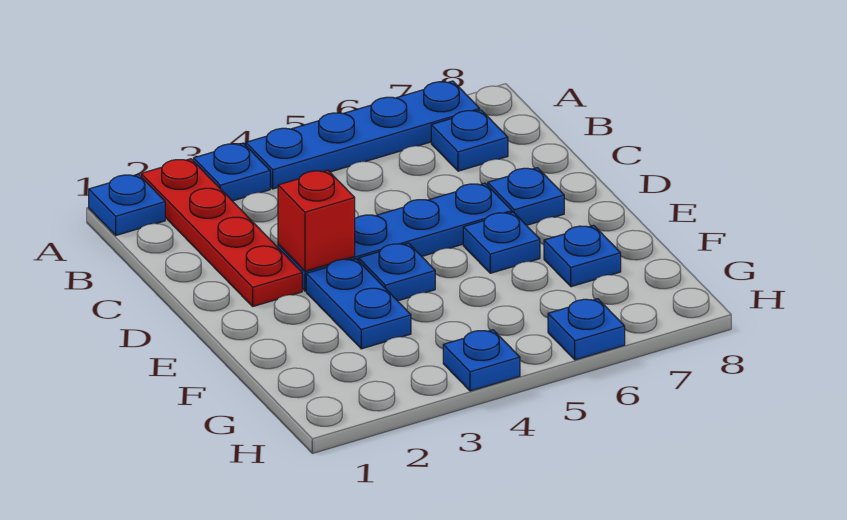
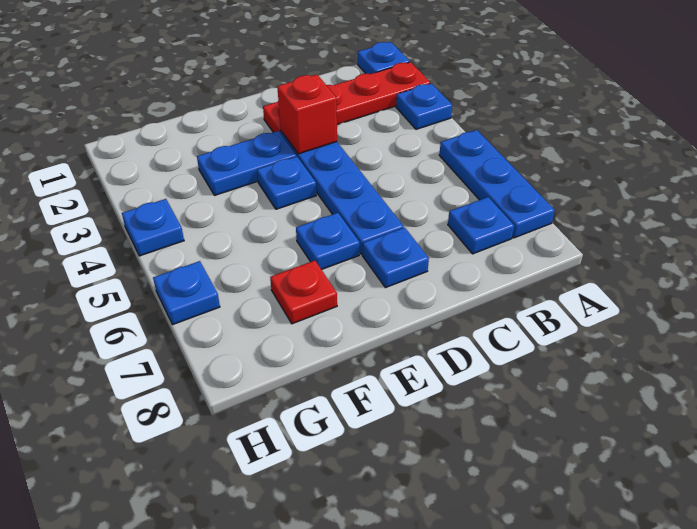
blue 1x4 plate [246,81,480,189] -> blue 1x3 plate [439,130,555,238]
blue 1x1 plate [544,225,621,287] -> red 1x1 plate [270,260,337,324]

